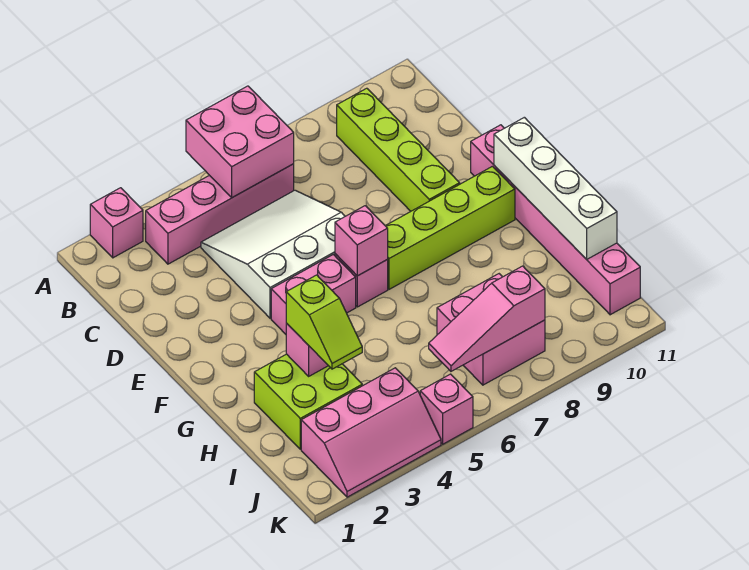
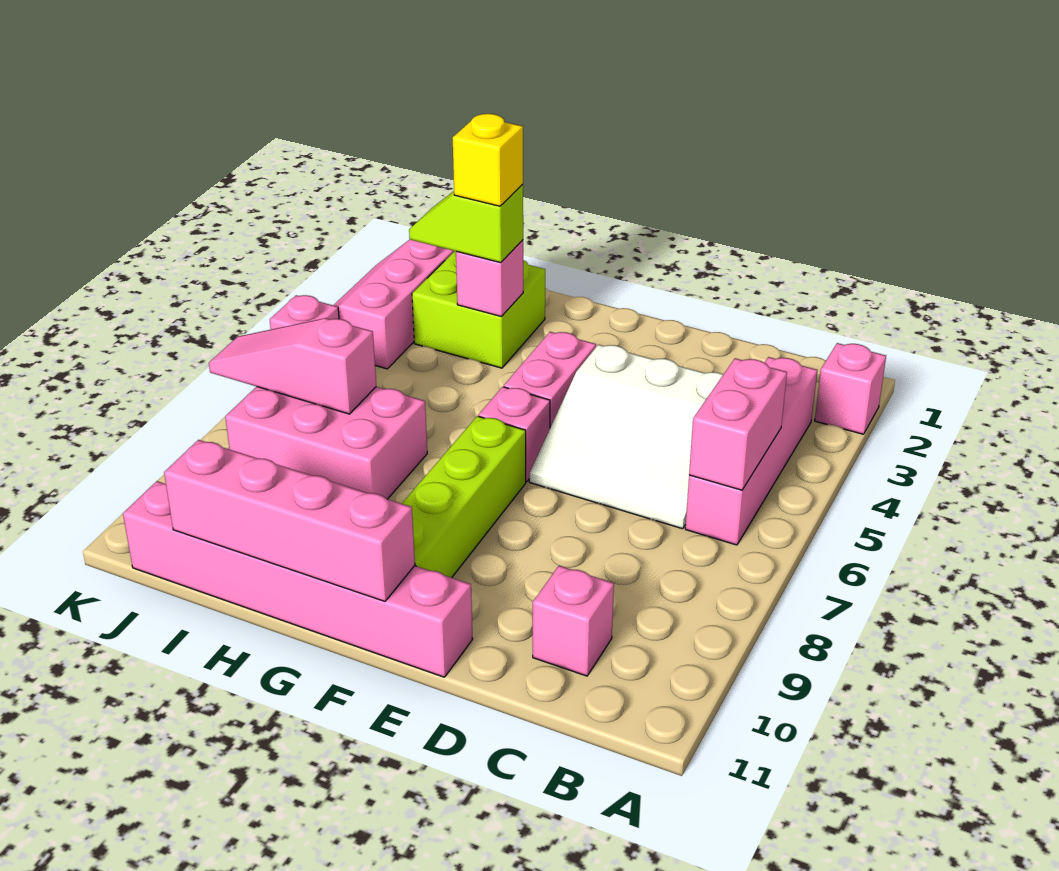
pink 2x2 brick [186,86,294,198] -> pink 1x2 brick [689,358,787,490]
lime 1x4 brick [337,88,460,211] -> none
white 3x3 slope [201,190,345,318] -> white 3x3 slope turned to [529,345,723,529]
pink 1x1 brick [335,206,388,276] -> pink 1x1 brick moved to [533,566,614,676]
white 1x4 brick [494,117,617,259] -> pink 1x4 brick [164,440,415,601]
none -> yellow 1x1 brick [453,114,523,206]
pink 2x2 brick [437,274,545,385] -> pink 2x3 brick [225,387,427,499]
pink 1x3 slope [429,266,545,371] -> pink 1x3 slope turned to [209,318,376,414]

